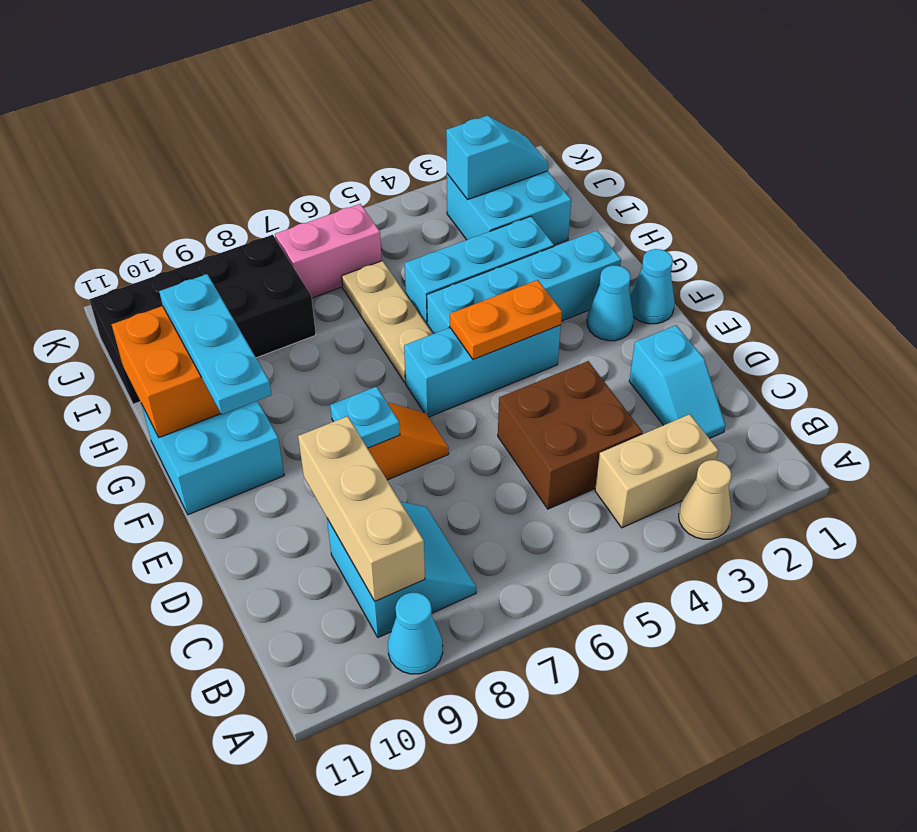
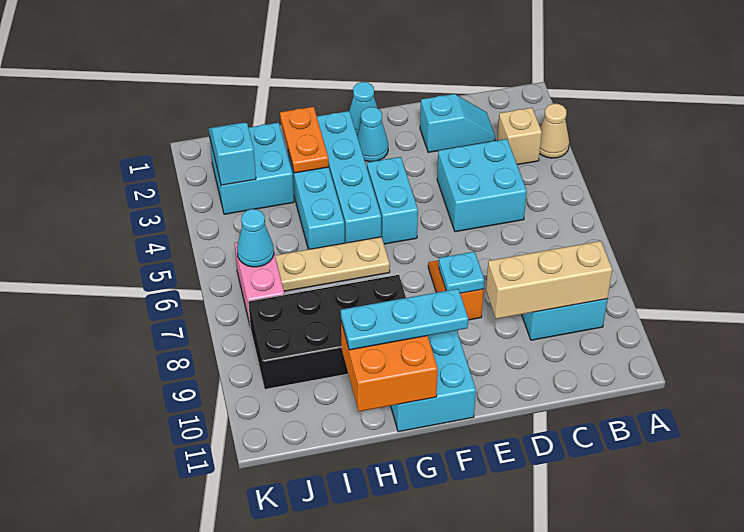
cyan 1x1 cone [388,593,443,674] -> cyan 1x1 cone moved to [237,209,274,267]
tan 1x2 brick [595,414,719,528] -> tan 1x1 brick [497,108,542,165]
brown 2x2 brick [498,361,643,509] -> cyan 2x2 brick [437,139,527,232]
cyan 1x3 brick [404,325,561,417] -> cyan 1x2 brick [367,157,418,244]
orange 1x2 plate [450,280,562,360] -> orange 1x2 plate moved to [280,107,329,173]
black 2x4 brick [89,235,316,404] -> black 2x4 brick turned to [248,275,406,389]

